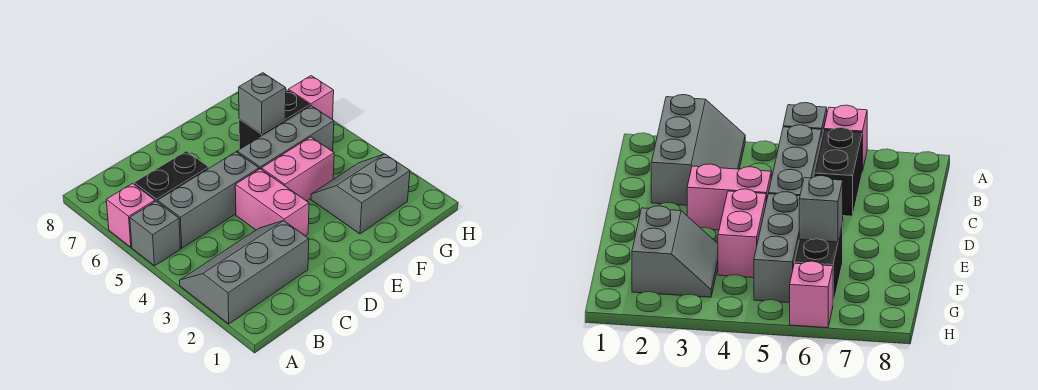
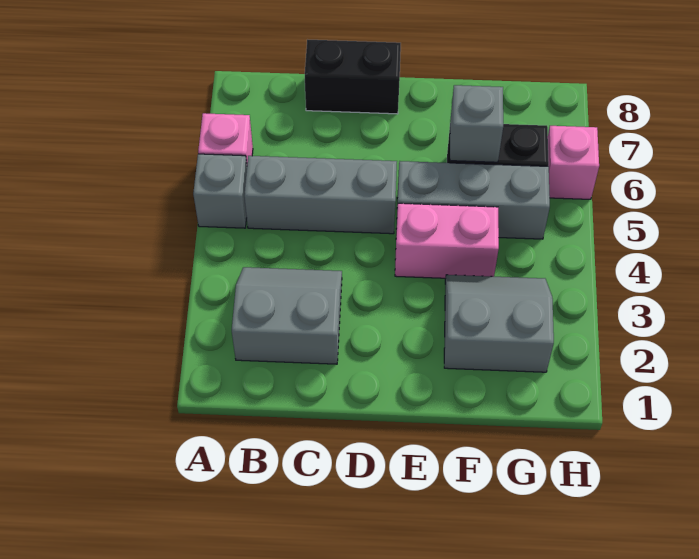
grey 2x3 slope [180,221,309,324] -> grey 2x2 slope [232,267,342,364]
black 1x2 brick [134,151,209,202] -> black 1x2 brick moved to [305,40,401,114]
pink 1x2 brick [235,169,309,236] -> none

